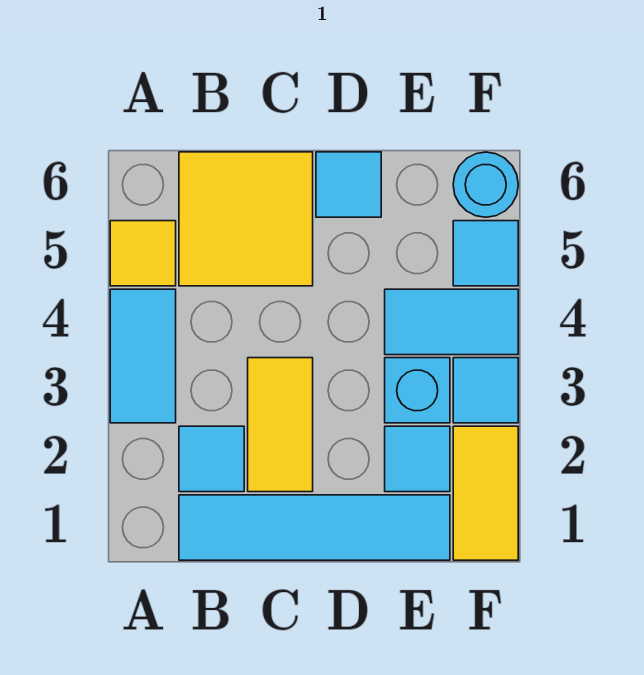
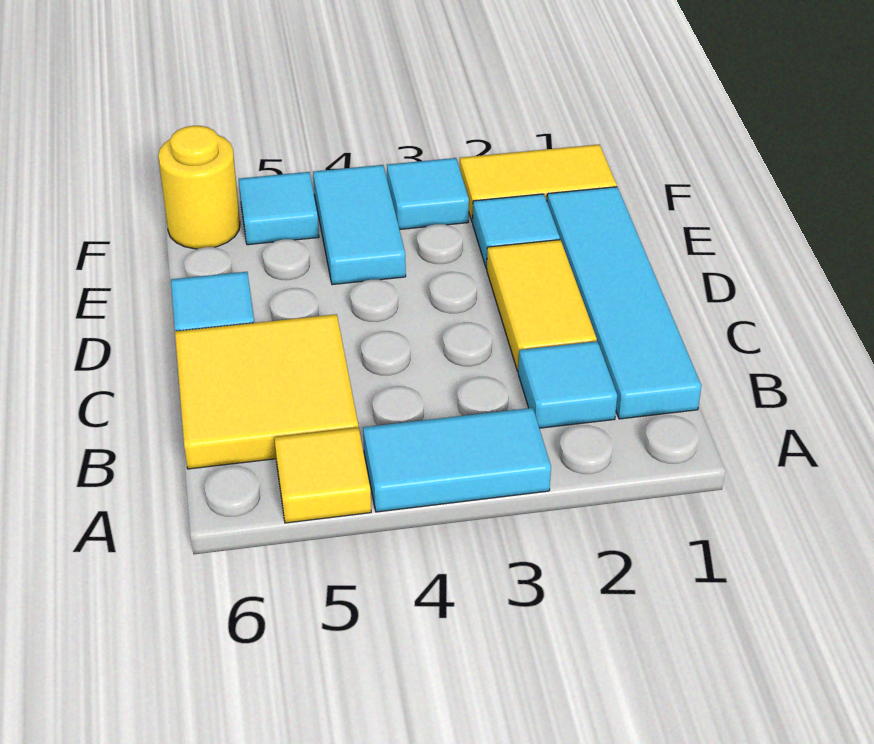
yellow 1x2 tile [248,358,313,492] -> yellow 1x2 tile turned to [487,240,597,371]
cyan 1x1 brick [385,358,450,423] -> none
cyan 1x1 round brick [453,152,518,217] -> yellow 1x1 round brick [158,126,240,249]

